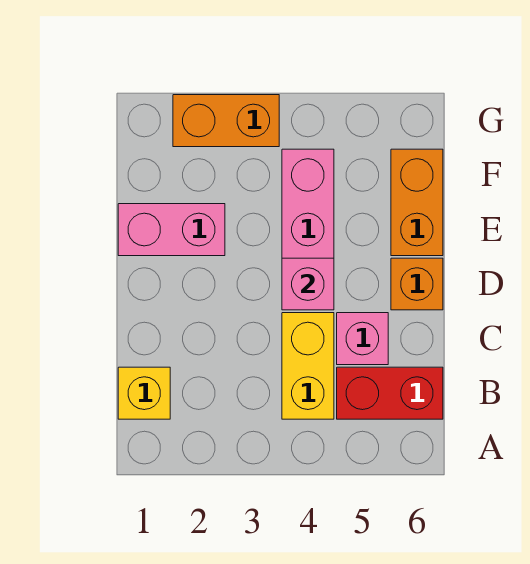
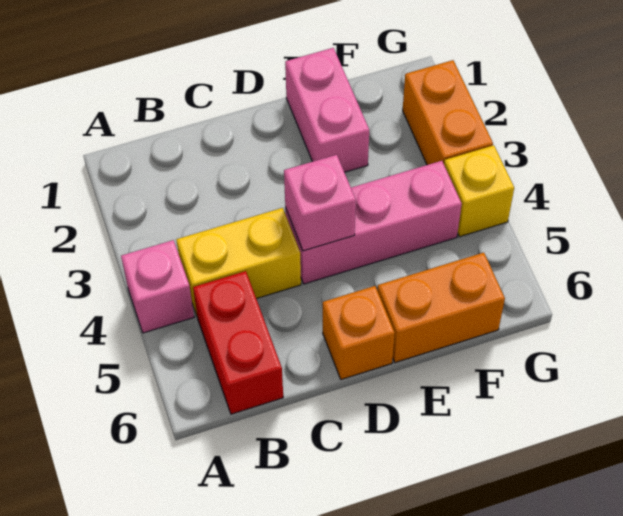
yellow 1x1 brick [118,367,170,419] -> yellow 1x1 brick moved to [444,145,514,237]
pink 1x1 brick [337,313,388,365] -> pink 1x1 brick moved to [121,240,194,333]

